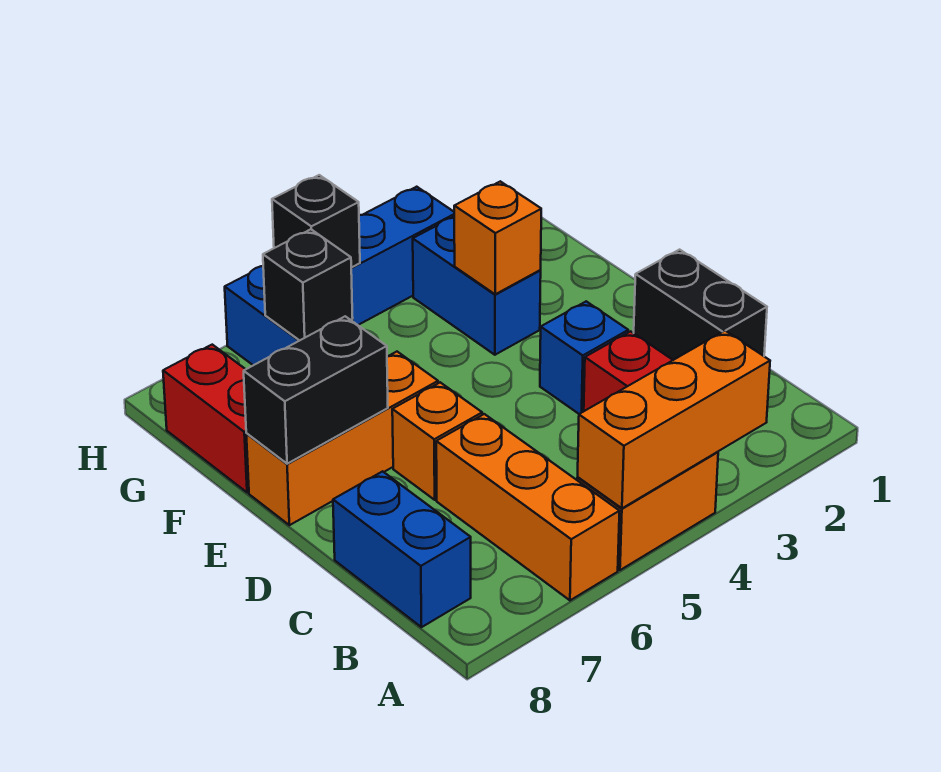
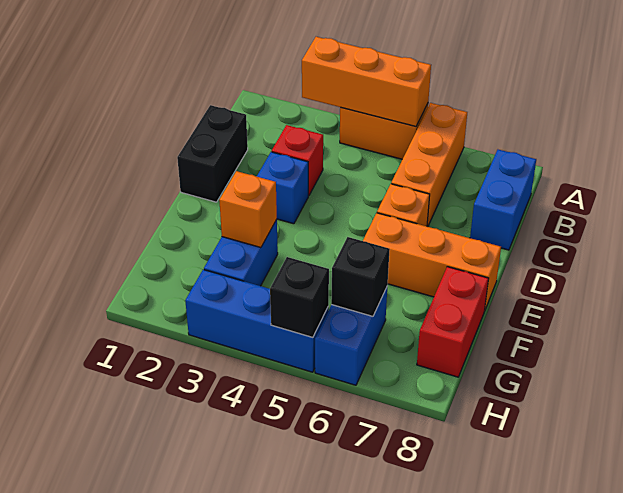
black 1x2 brick [244,316,388,464] -> none

